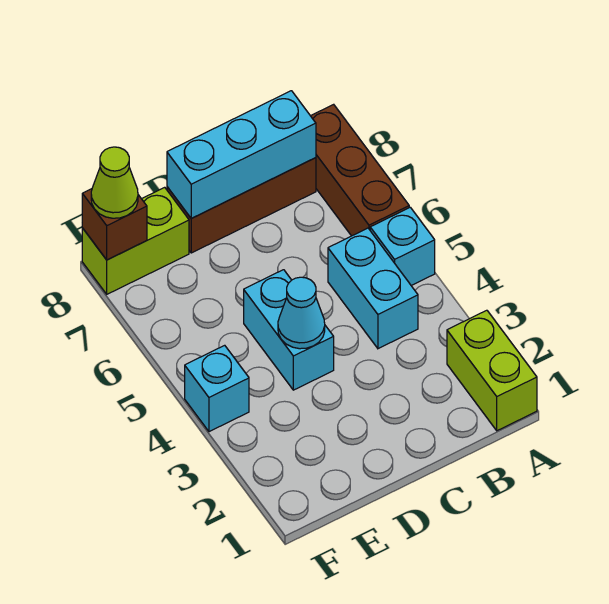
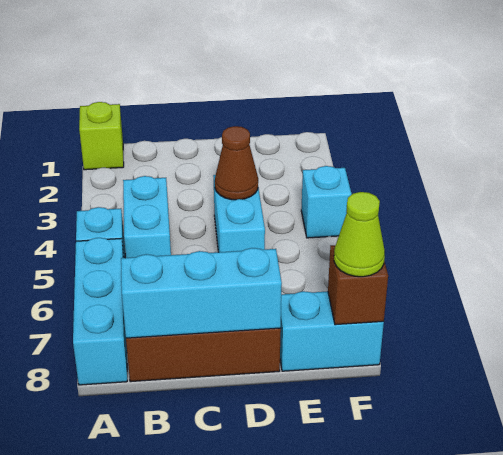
lime 1x2 brick [447,310,537,431] -> lime 1x1 brick [79,102,124,170]
brown 1x3 brick [311,104,409,236] -> cyan 1x3 brick [73,238,127,385]
cyan 1x1 cone [278,277,325,349] -> brown 1x1 cone [215,126,258,200]
lime 1x2 brick [82,187,189,294] -> cyan 1x2 brick [280,291,384,371]

